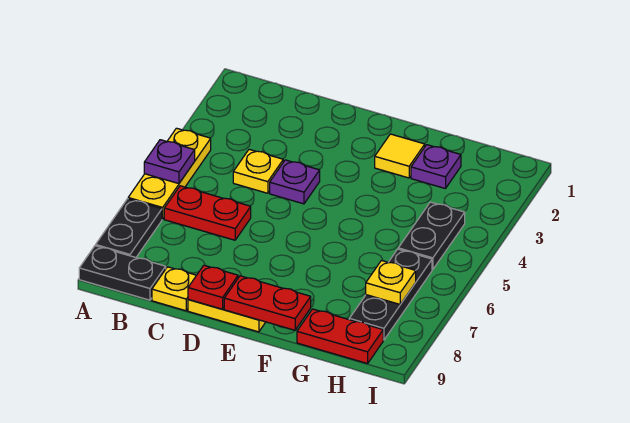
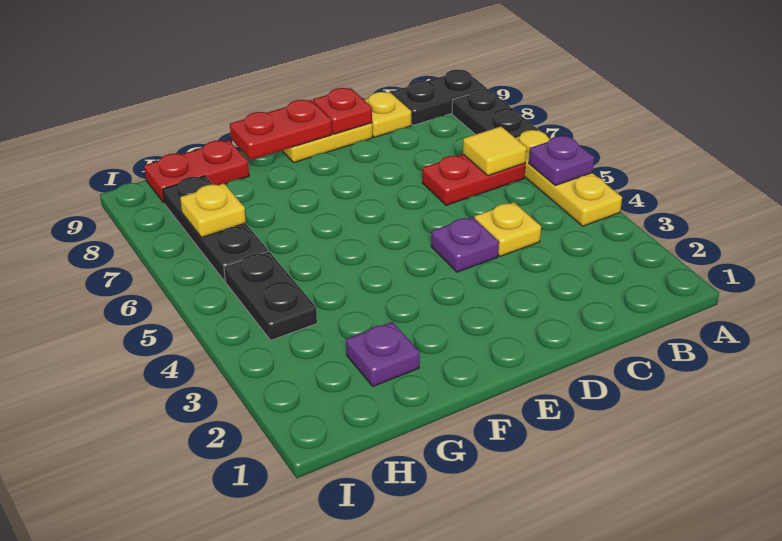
yellow 1x1 tile [375,134,425,178] -> yellow 1x1 tile moved to [463,127,527,175]

